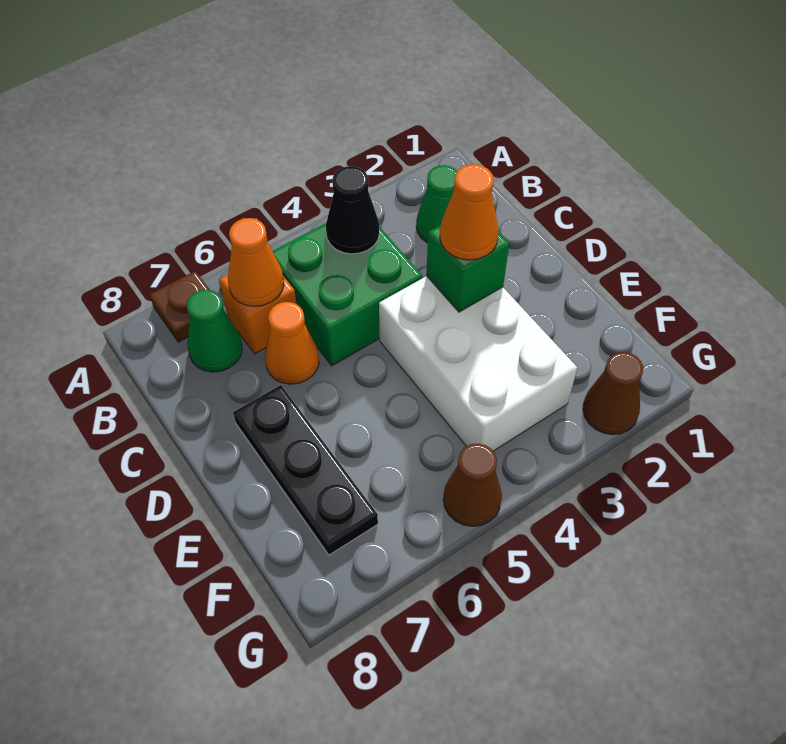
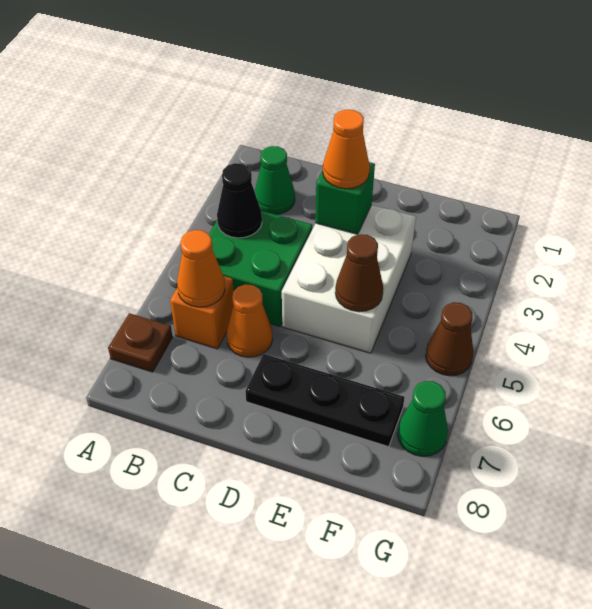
green 1x1 cone [187,290,242,372] -> green 1x1 cone moved to [397,381,448,456]
white 2x3 brick [379,276,577,451] -> white 2x3 brick turned to [282,205,416,353]
brown 1x1 cone [583,352,643,435] -> brown 1x1 cone moved to [335,234,383,312]

